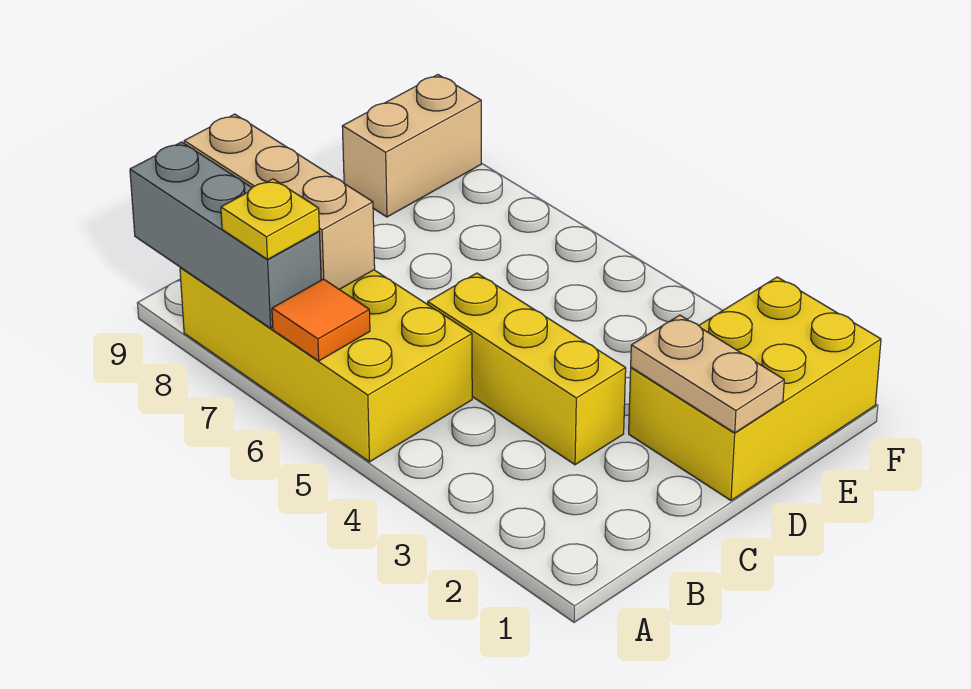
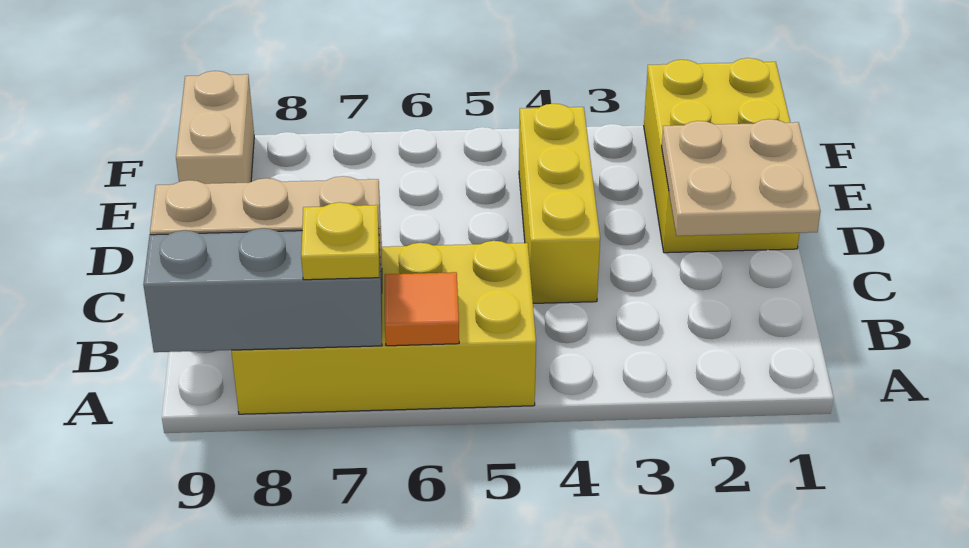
yellow 1x3 brick [428,273,626,465] -> yellow 1x3 brick turned to [519,104,600,303]
tan 1x2 plate [631,315,784,433] -> tan 2x2 plate [662,119,820,236]

